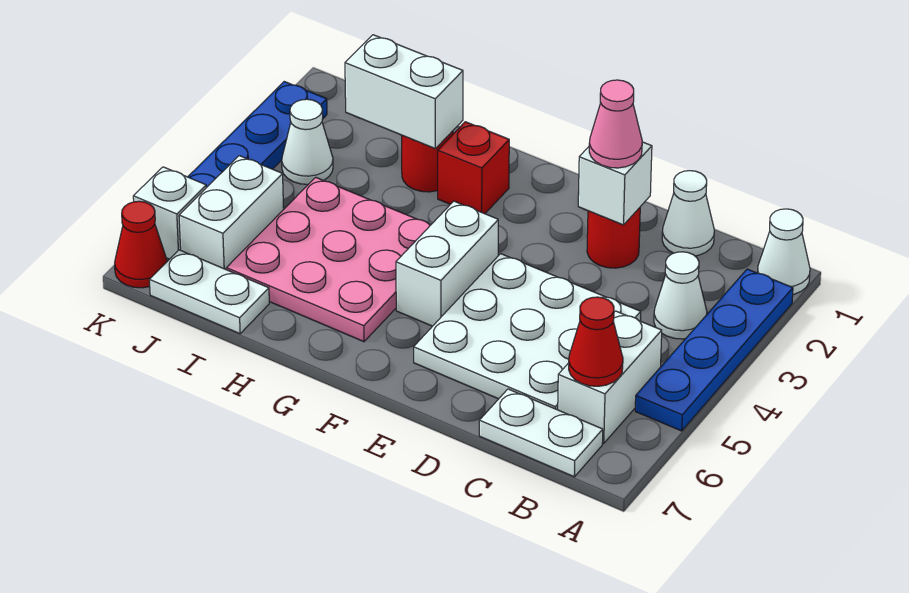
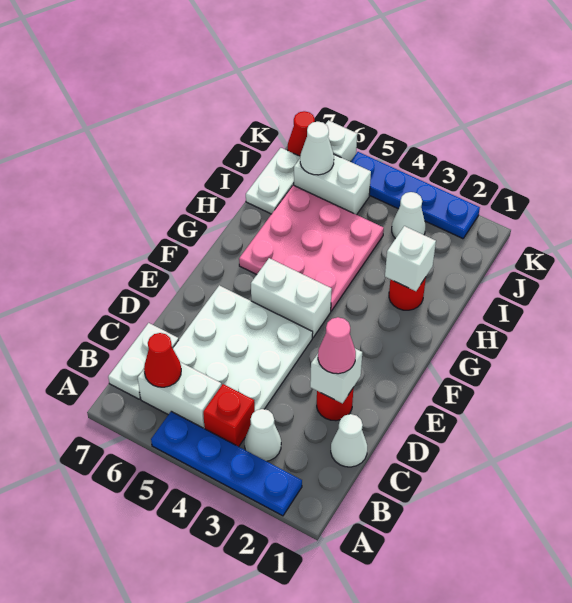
white 1x1 cone [758,209,810,294] -> white 1x1 cone moved to [300,122,334,175]
red 1x1 brick [438,122,509,214] -> red 1x1 brick moved to [203,384,255,447]
white 1x2 brick [345,35,463,148] -> white 1x1 brick [385,226,436,291]

